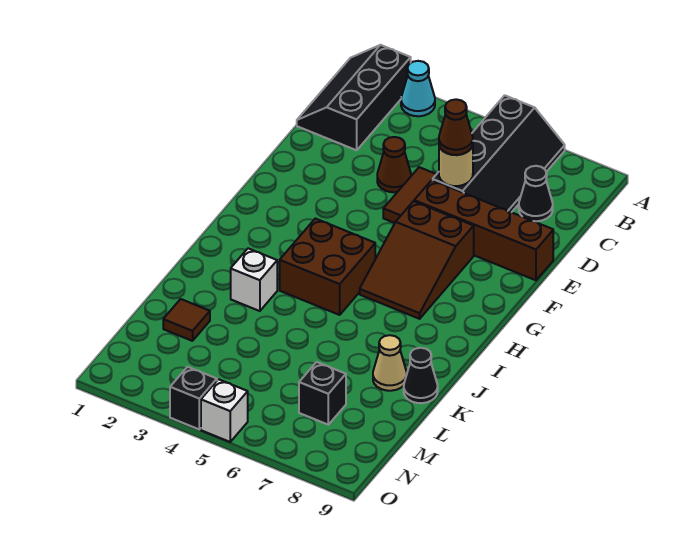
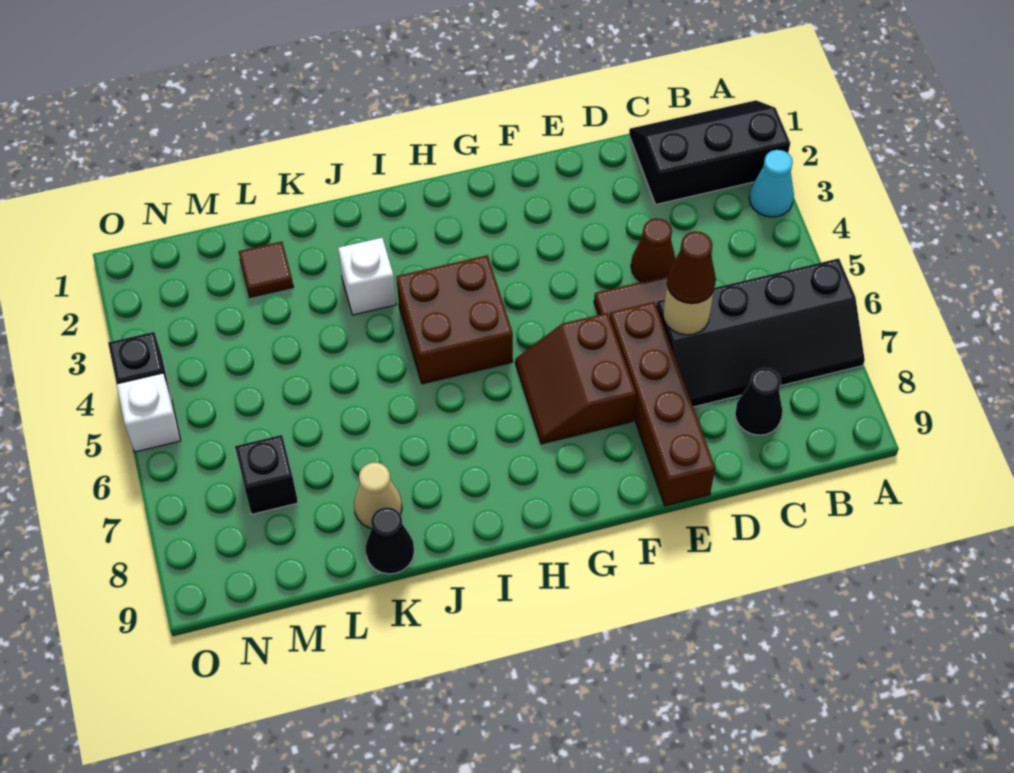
brown 2x3 slope [360,201,474,319] -> brown 2x2 slope [515,313,636,444]

